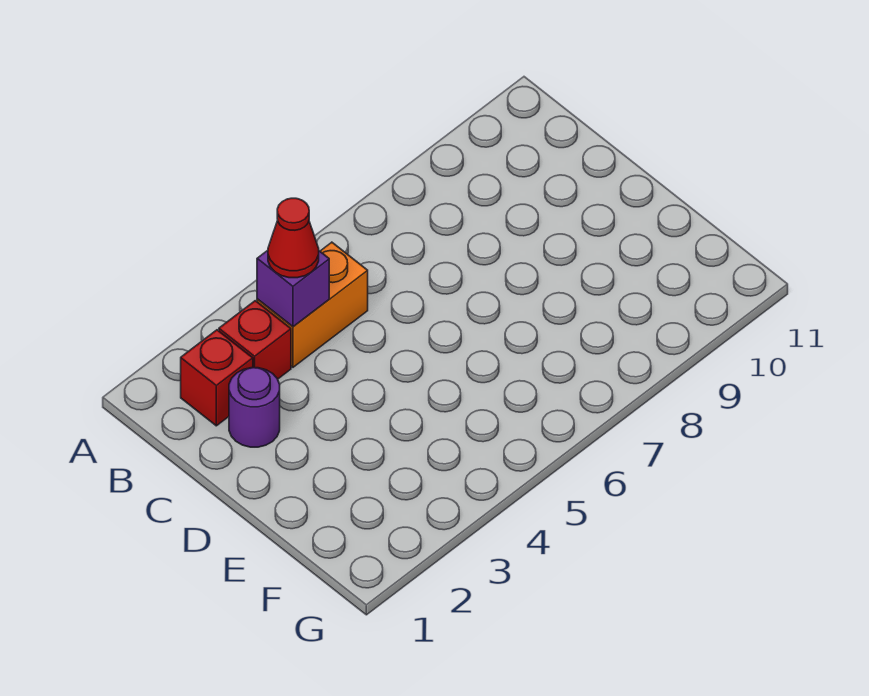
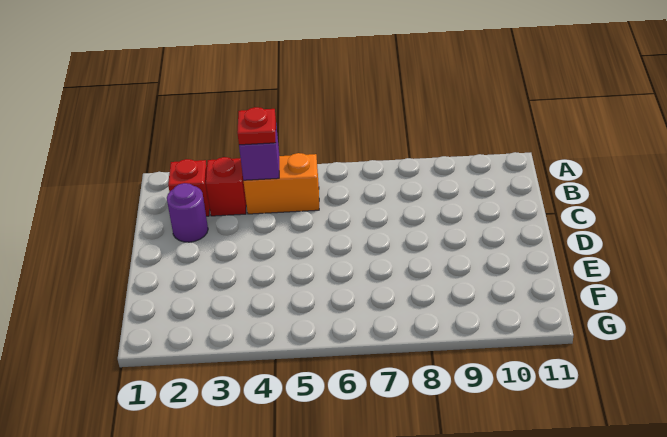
red 1x1 cone [268,198,319,278] -> red 1x1 plate [237,107,276,145]

